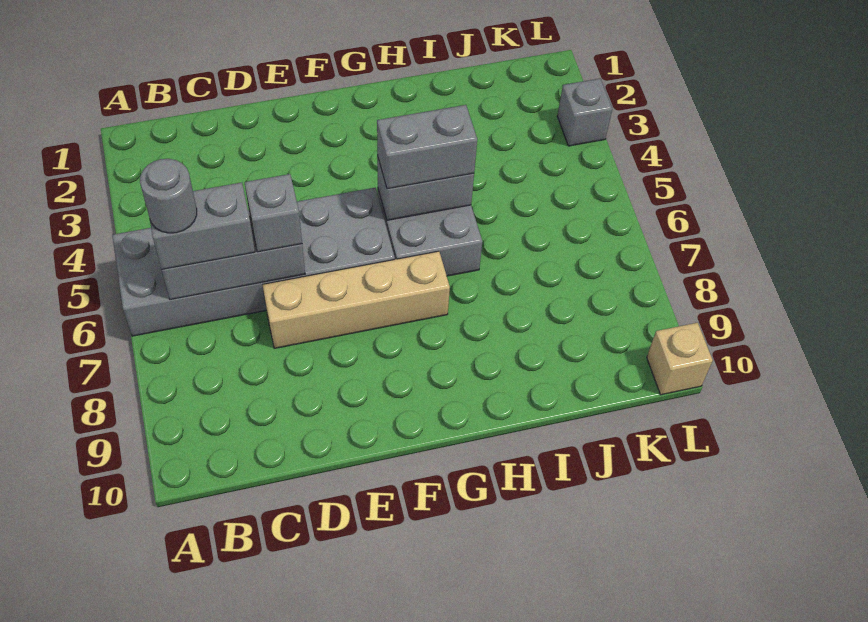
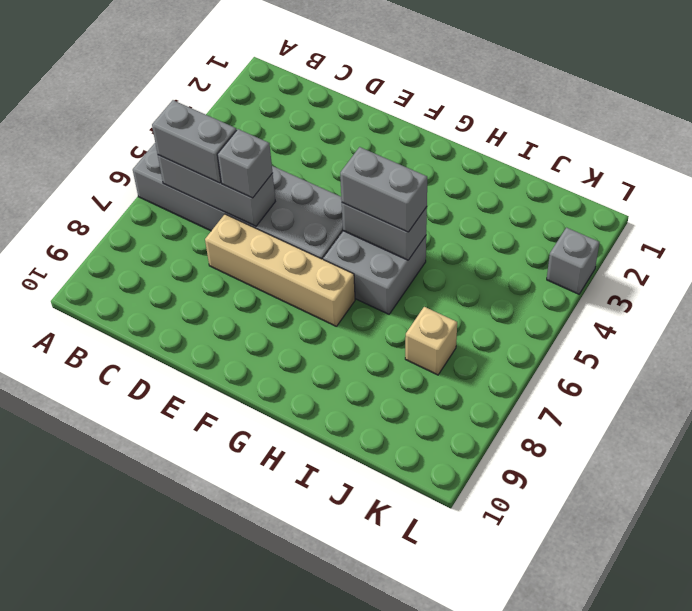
grey 1x1 round brick [140,159,197,233] -> none
tan 1x1 brick [647,323,713,395] -> tan 1x1 brick moved to [405,307,457,375]

